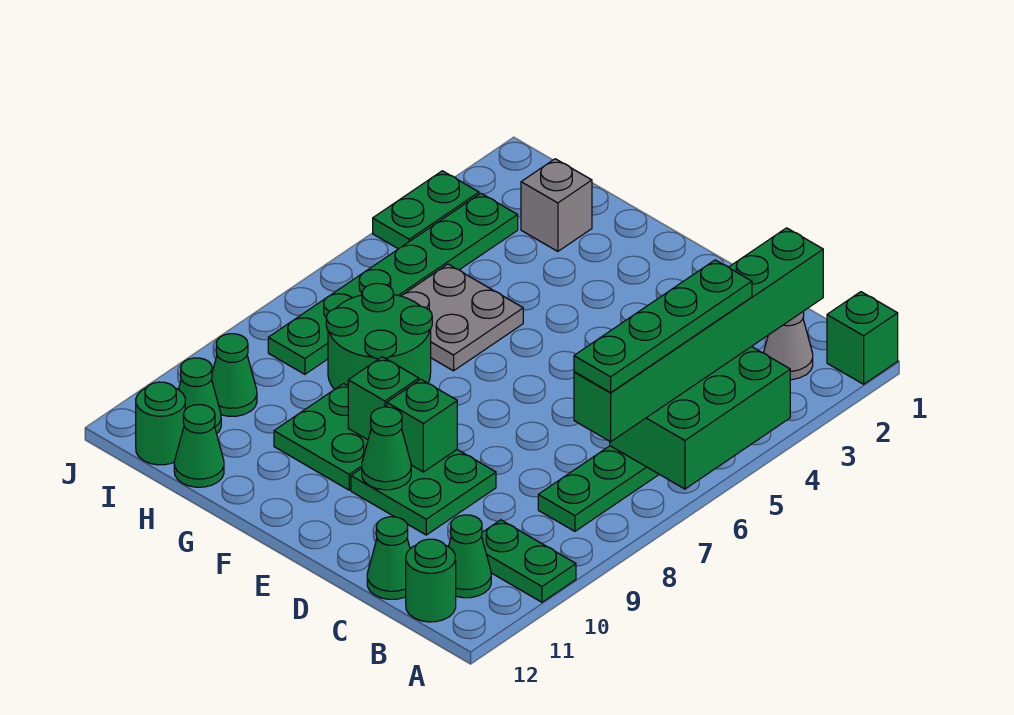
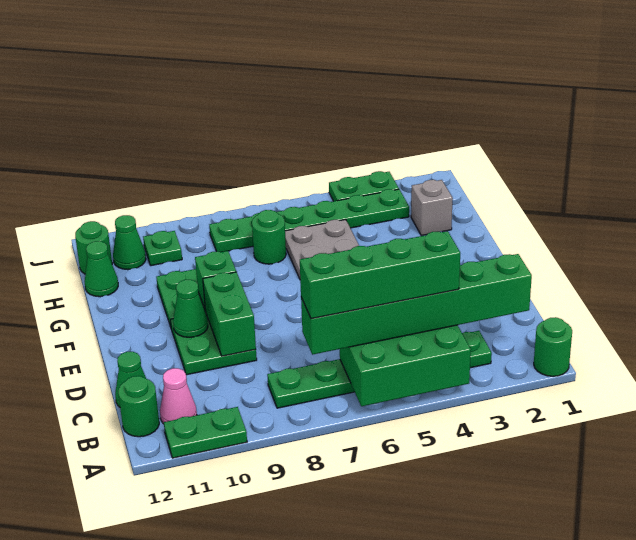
green 1x1 brick [827,292,898,384] -> green 1x1 round brick [534,317,572,376]
green 1x2 plate [482,520,576,602] -> green 1x2 plate turned to [164,407,247,458]
grey 1x1 cone [764,311,813,380] -> none
green 1x4 plate [574,260,752,393] -> green 1x4 brick [300,231,460,319]
green 1x1 cone [448,515,491,598] -> pink 1x1 cone [160,368,197,424]
green 1x1 brick [387,379,457,472] -> green 1x2 brick [203,272,256,356]
green 2x2 round brick [326,283,432,390] -> green 1x1 round brick [252,210,286,264]
green 1x1 cone [212,334,257,416] -> green 1x1 plate [143,231,182,266]

